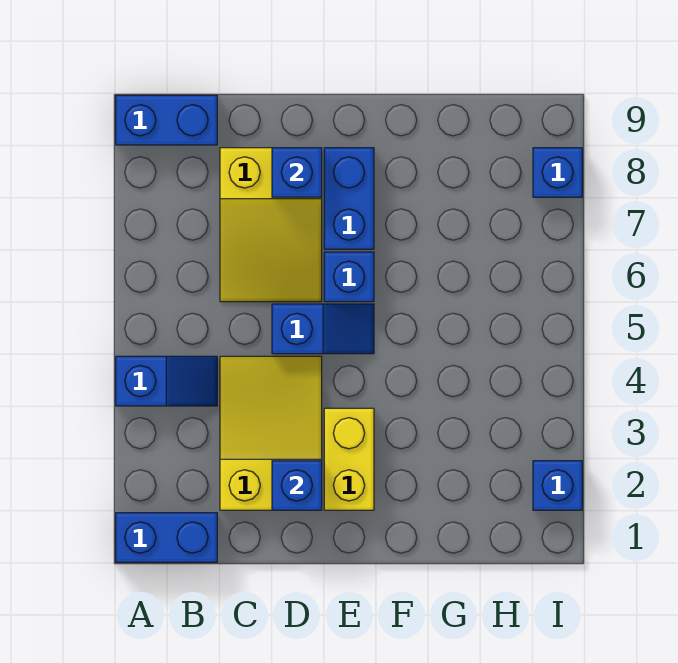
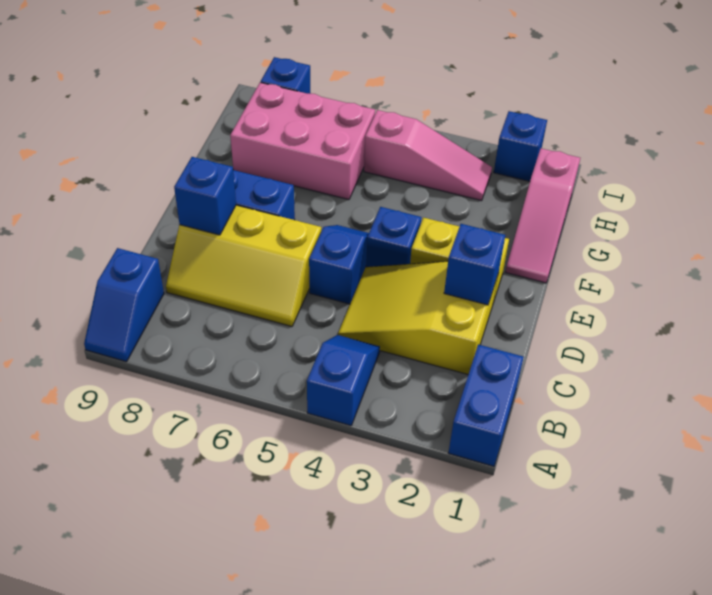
blue 1x2 brick [116,95,217,145] -> blue 1x2 slope [84,248,164,362]
yellow 2x3 slope [220,148,322,302] -> yellow 2x3 slope turned to [166,205,321,327]
blue 1x1 brick [324,252,374,302] -> blue 1x1 brick moved to [366,207,421,267]
none -> pink 1x3 slope [506,148,580,283]
none -> pink 2x3 brick [230,82,375,200]
none -> pink 1x3 slope [364,110,492,201]

